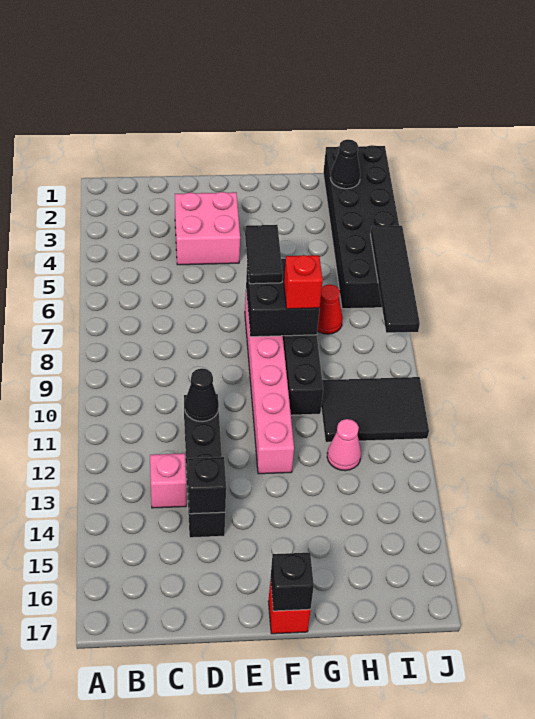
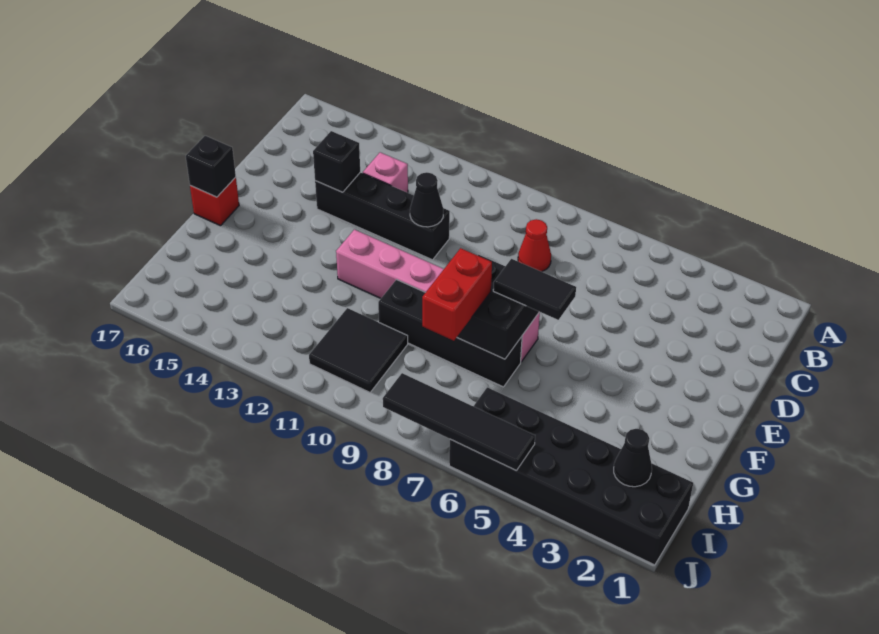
pink 2x2 brick [175,192,240,265] -> none
red 1x1 brick [284,255,323,309] -> red 1x2 brick [422,248,492,341]
red 1x1 cone [317,284,343,334] -> red 1x1 cone moved to [518,219,551,272]
black 2x3 tile [321,377,429,442] -> black 2x2 tile [309,308,408,392]
pink 1x1 cone [327,419,361,471] -> none

